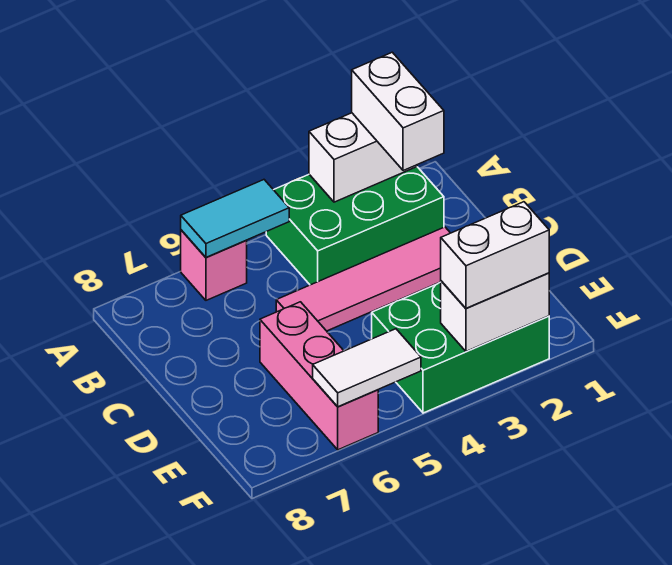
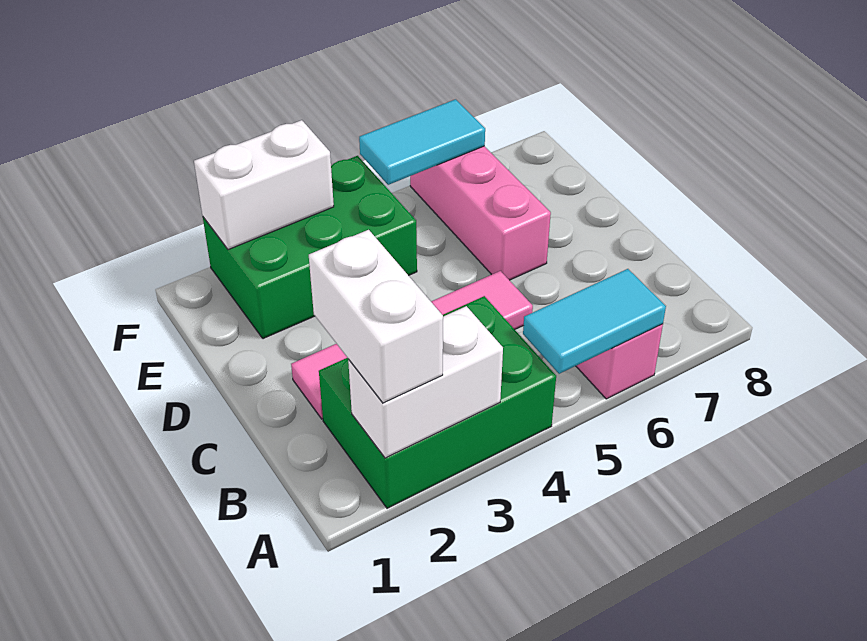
white 1x2 brick [441,202,549,308] -> none
white 1x2 tile [313,329,421,407] -> cyan 1x2 tile [359,99,485,185]

